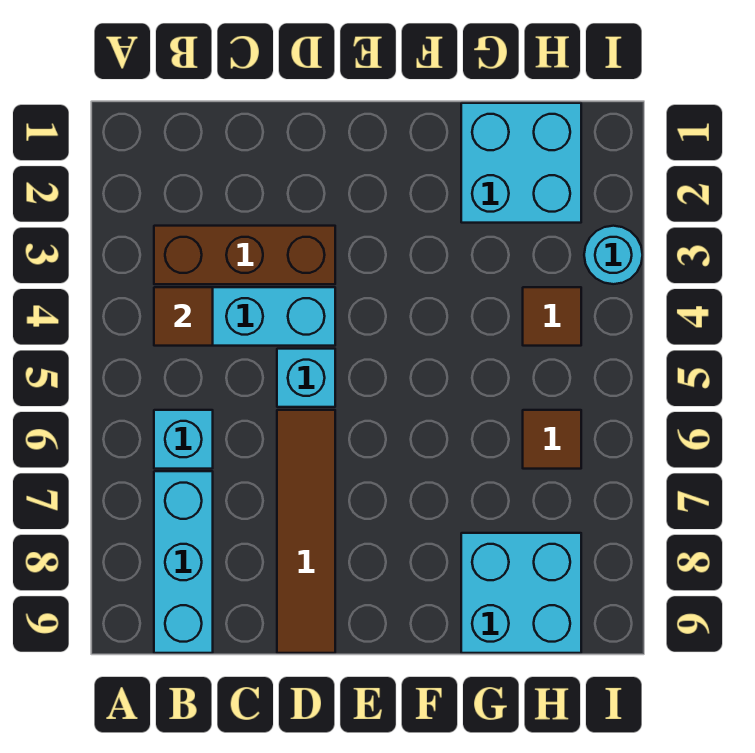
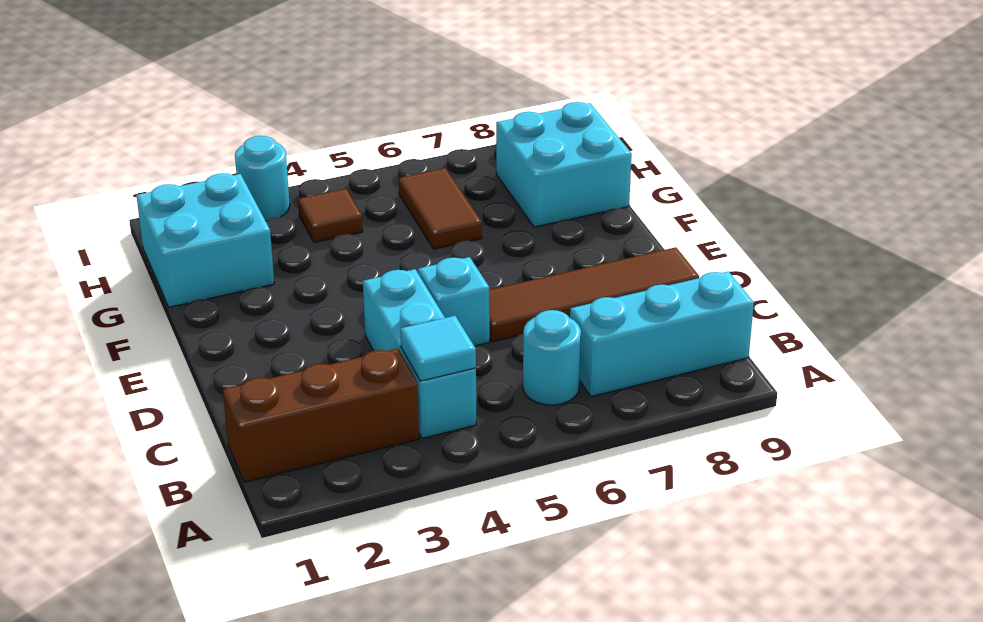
brown 1x3 brick [154,226,335,284] -> brown 1x3 brick turned to [223,349,419,482]
brown 1x1 tile [154,287,213,346] -> cyan 1x1 tile [400,316,476,381]
cyan 1x1 brick [154,410,213,469] -> cyan 1x1 round brick [523,310,581,405]
brown 1x1 tile [523,410,581,469] -> brown 1x2 tile [399,168,482,249]

